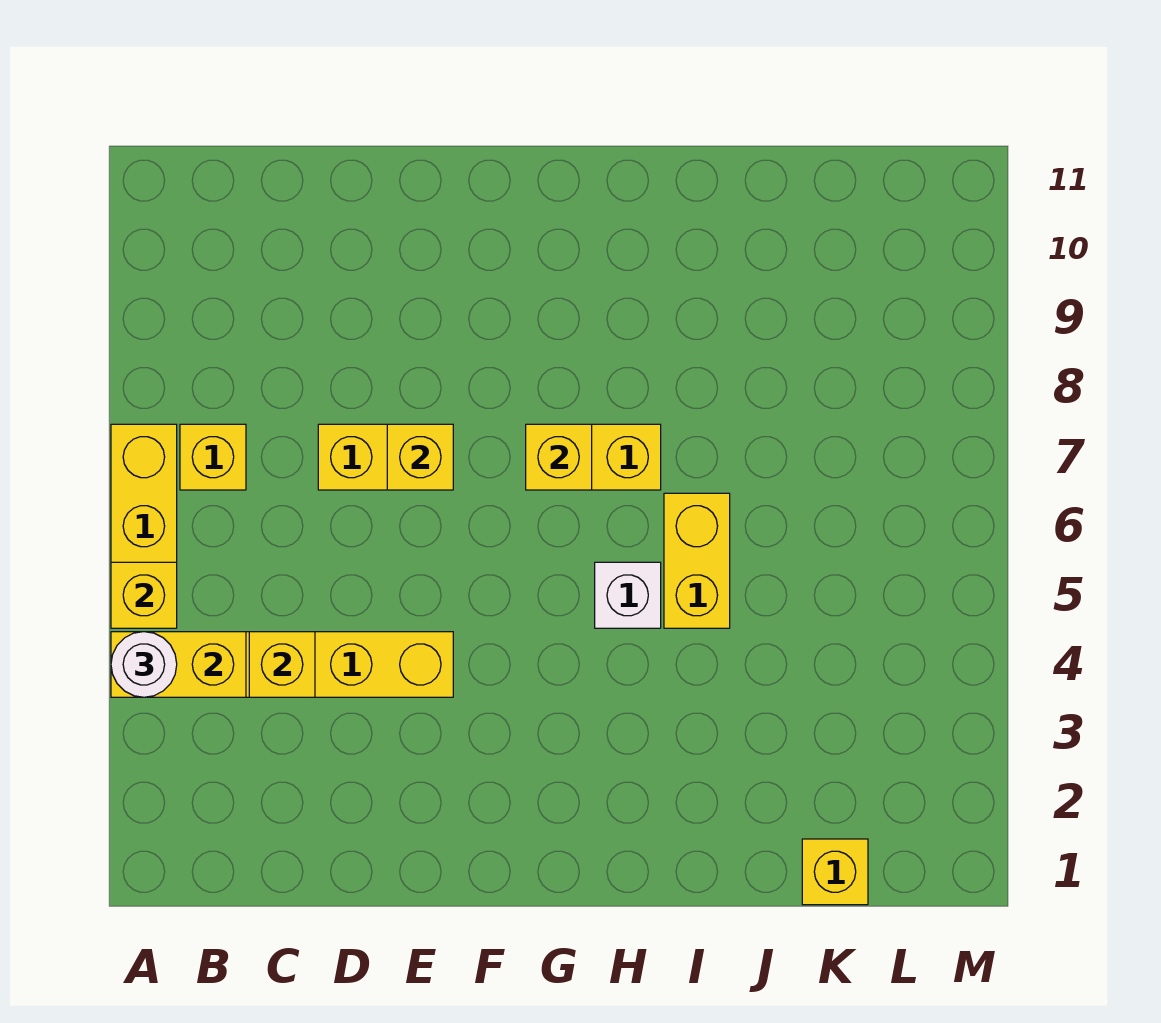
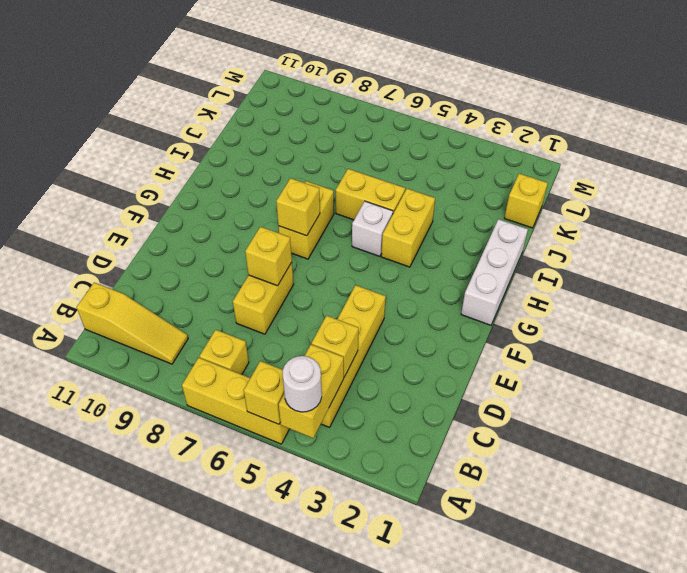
none -> yellow 1x3 slope [77,282,188,364]
none -> white 1x3 brick [461,219,528,325]
none -> yellow 1x2 brick [381,189,435,267]

